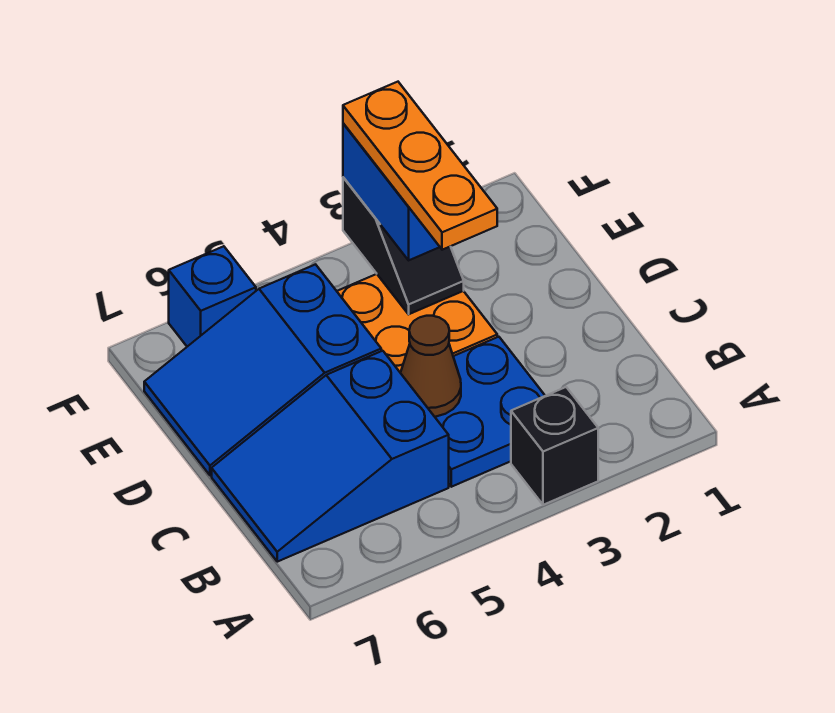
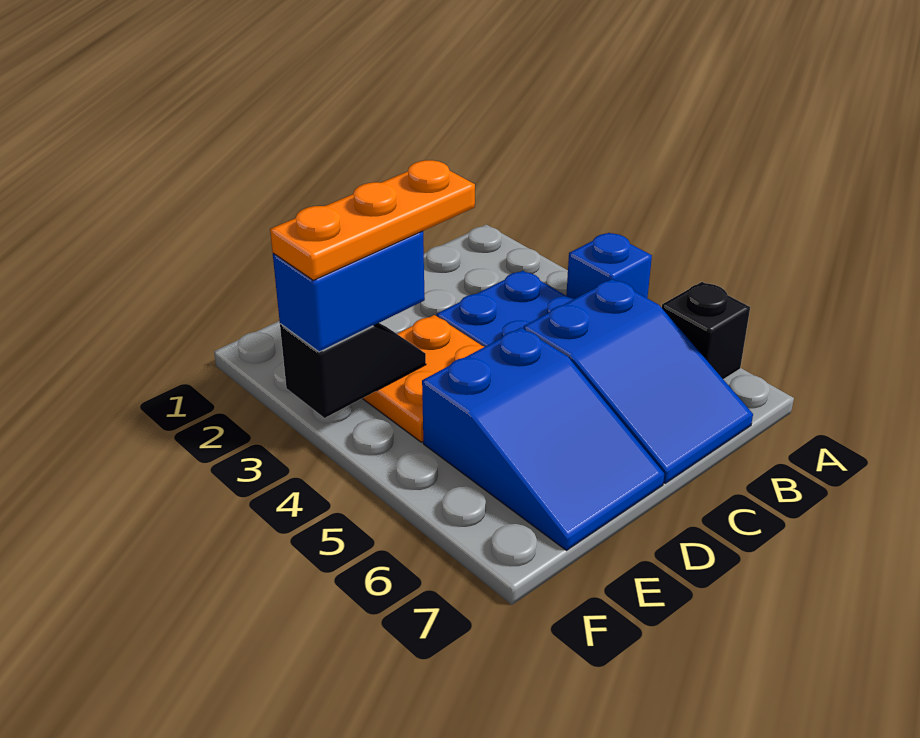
black 1x1 brick [511,387,598,505] -> black 1x1 brick moved to [662,282,750,379]
brown 1x1 cone [401,316,461,417] -> none
blue 1x1 brick [169,246,256,347] -> blue 1x1 brick moved to [566,233,652,298]

